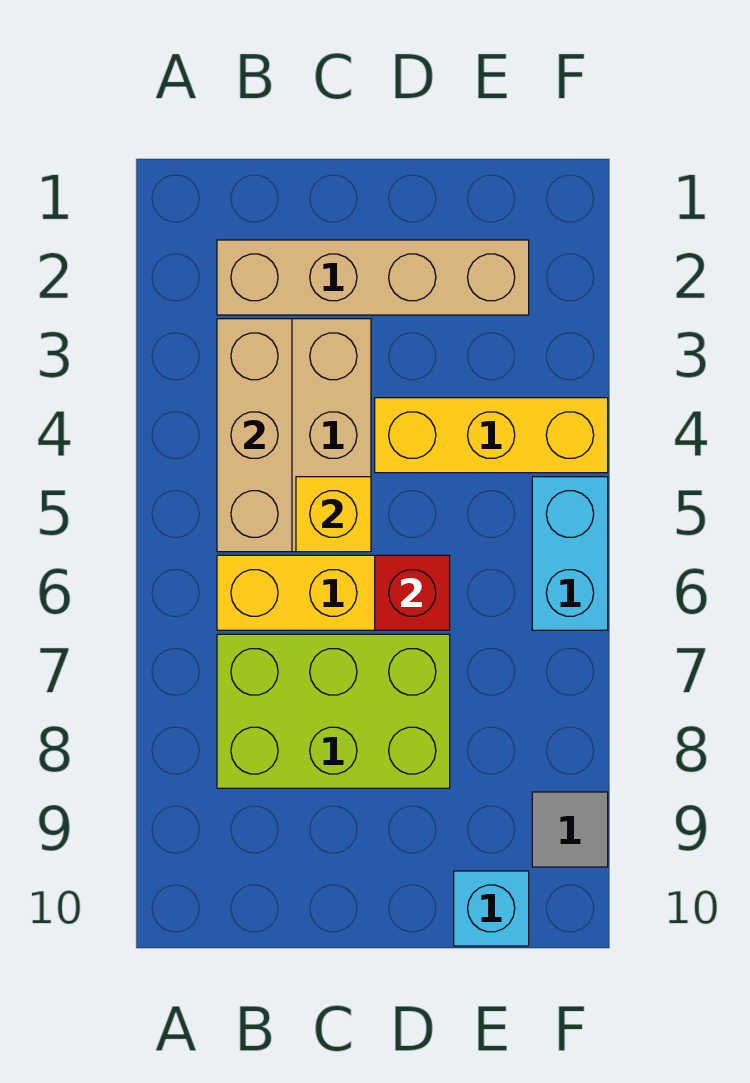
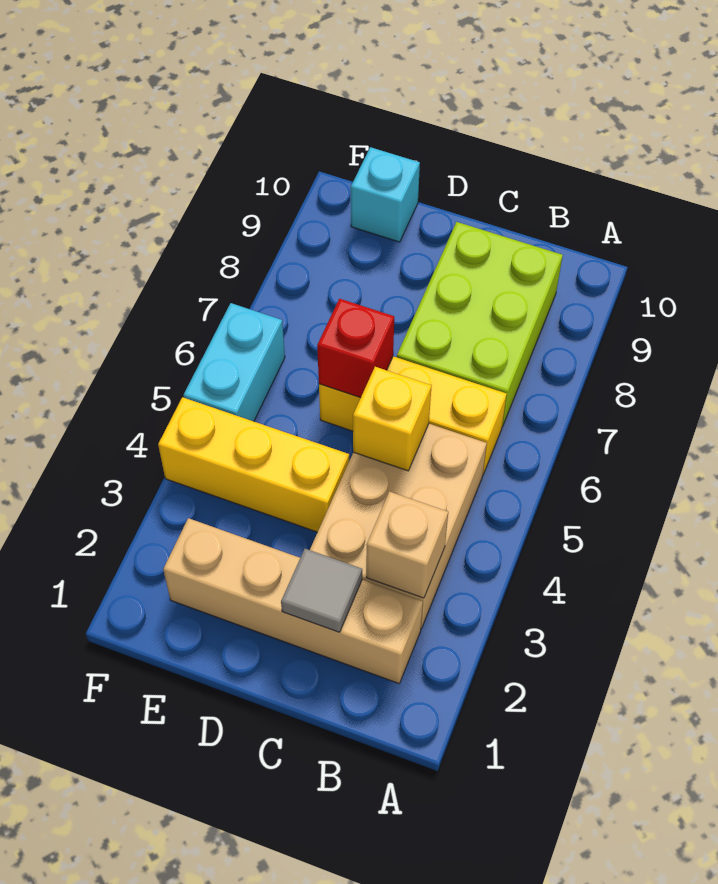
tan 1x3 brick [217,319,292,552] -> tan 1x1 brick [366,492,448,598]
lime 2x3 brick [217,634,450,788] -> lime 2x3 brick turned to [397,222,563,427]
grey 1x1 tile [532,792,608,867] -> grey 1x1 tile moved to [281,549,362,632]

